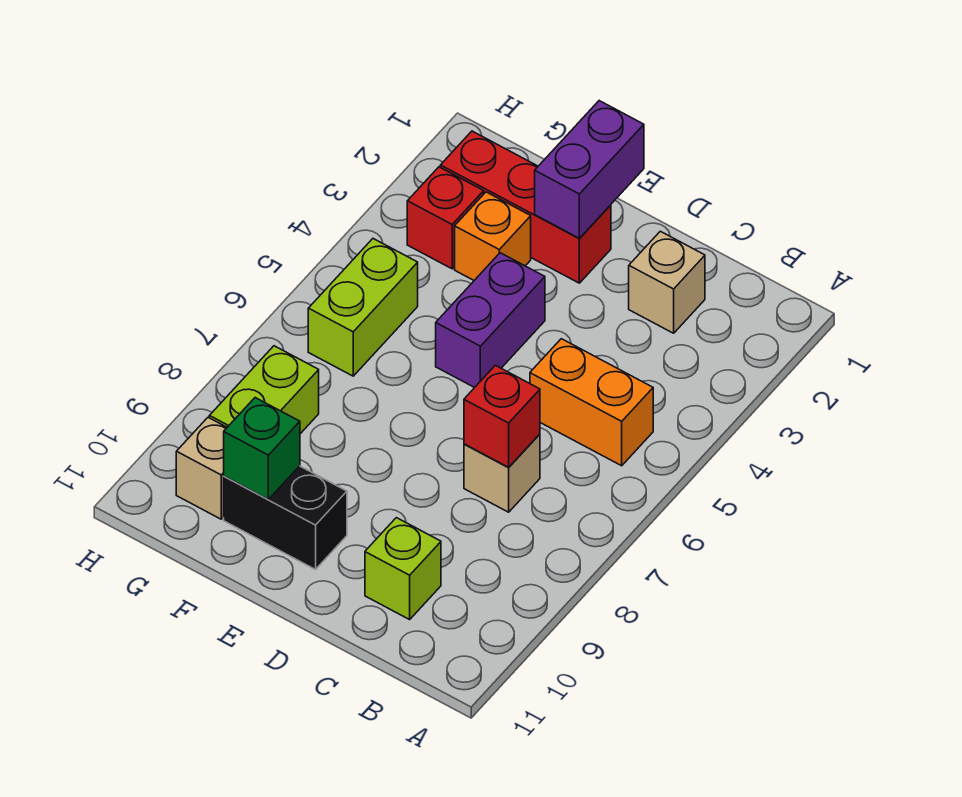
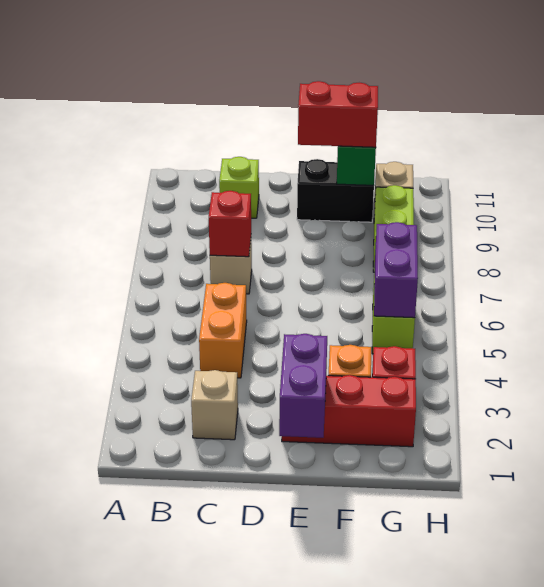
orange 1x2 brick [530,339,653,466] -> orange 1x2 brick turned to [199,283,247,378]
purple 1x2 brick [436,253,545,388] -> purple 1x2 brick moved to [374,222,418,318]
none -> red 1x2 brick [298,81,378,147]

